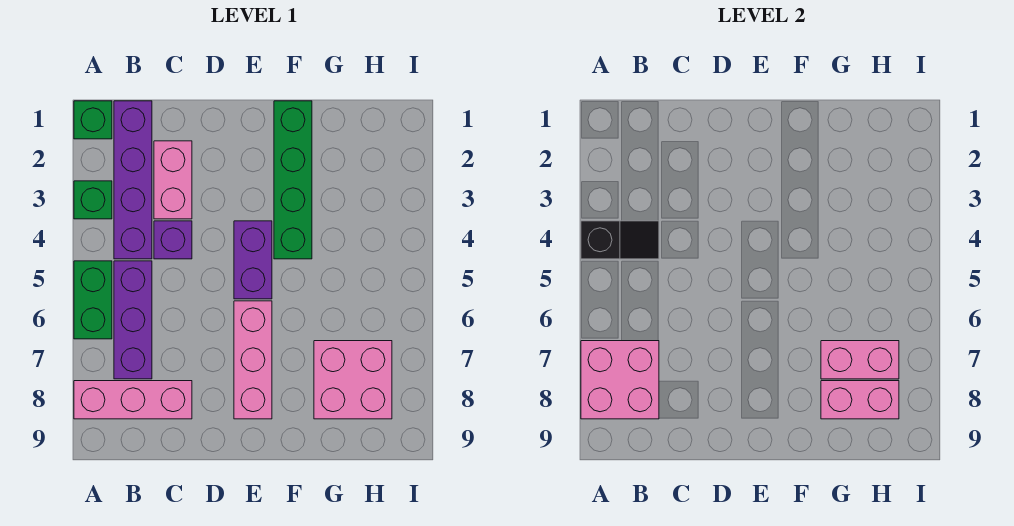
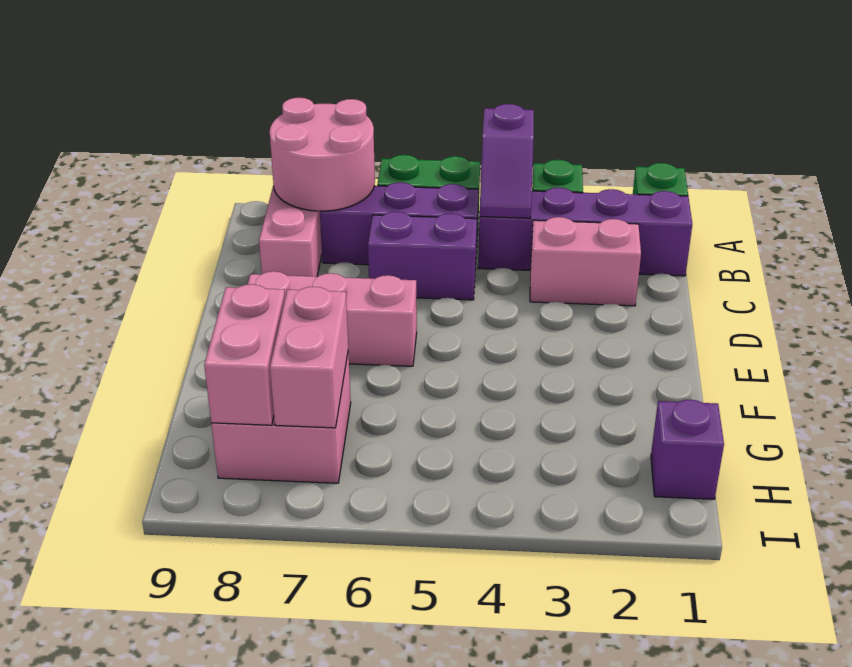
black 1x2 slope [581,221,659,259] -> purple 1x2 slope [480,104,534,218]
pink 2x2 brick [581,341,659,419] -> pink 2x2 round brick [270,98,375,211]
purple 1x1 brick [154,221,192,259] -> purple 1x1 brick moved to [651,400,724,499]
purple 1x2 brick [234,221,272,299] -> purple 1x2 brick moved to [368,212,477,300]
green 1x4 brick [274,101,312,259] -> none

